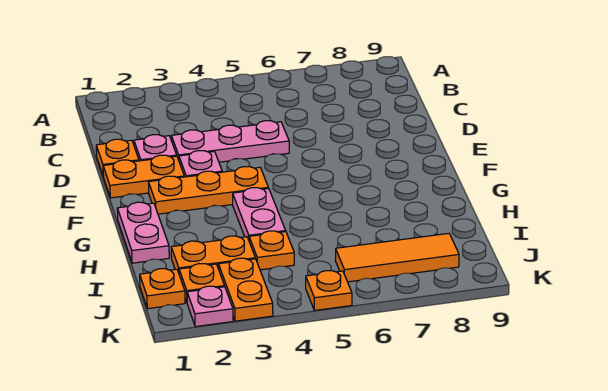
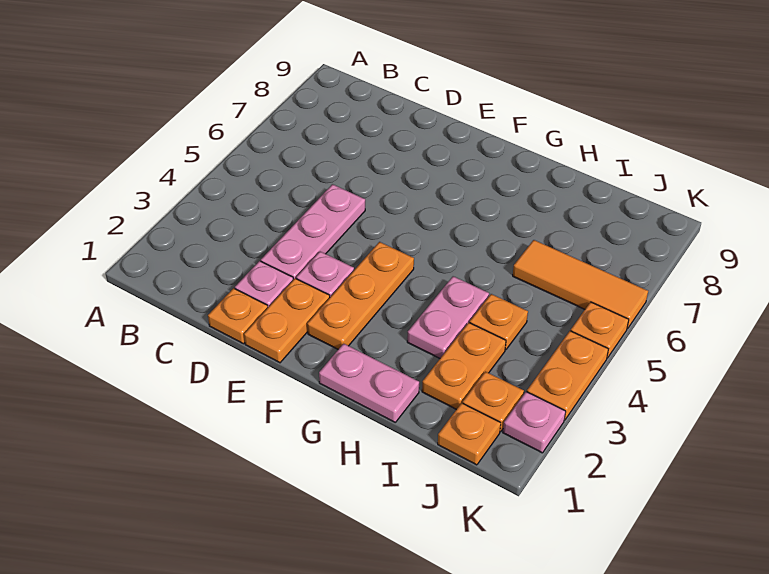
pink 1x2 plate [233,188,286,239] -> pink 1x2 plate turned to [407,276,489,358]
orange 1x2 plate [218,258,273,321] -> orange 1x2 plate turned to [527,331,608,420]
orange 1x3 tile [335,233,459,282] -> orange 1x3 tile turned to [513,240,648,329]

